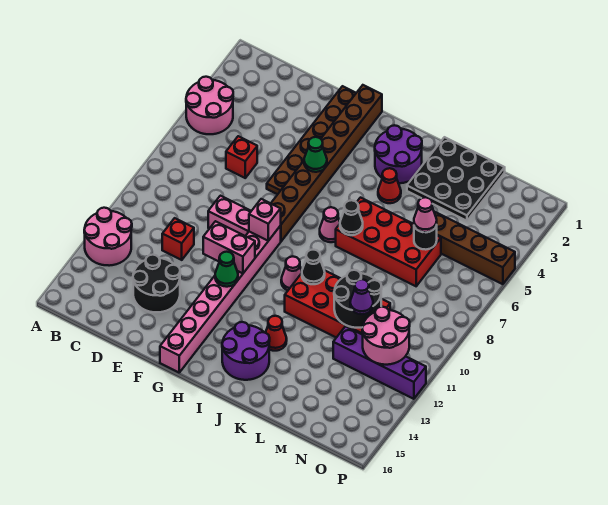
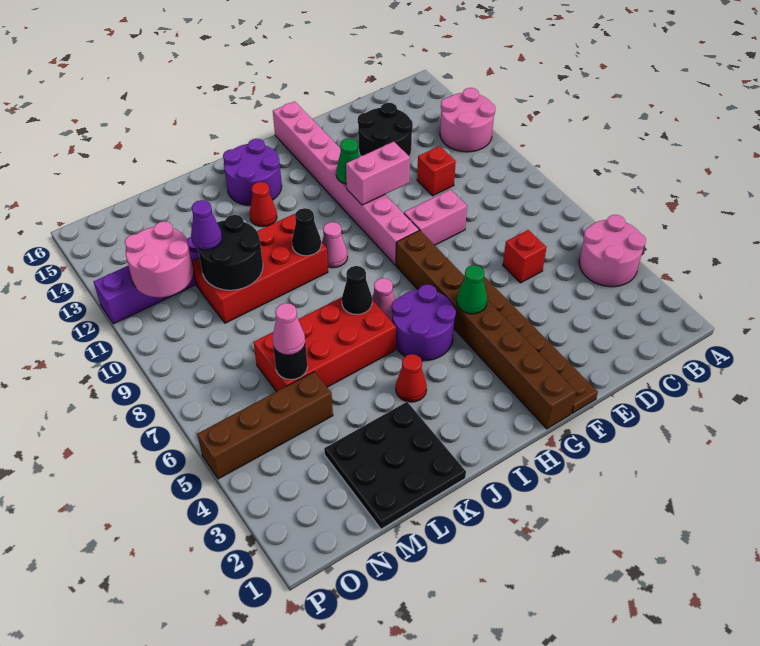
pink 1x1 brick [249,199,281,241] -> none
purple 2x2 round brick [375,125,422,183] -> purple 2x2 round brick moved to [392,284,456,361]

